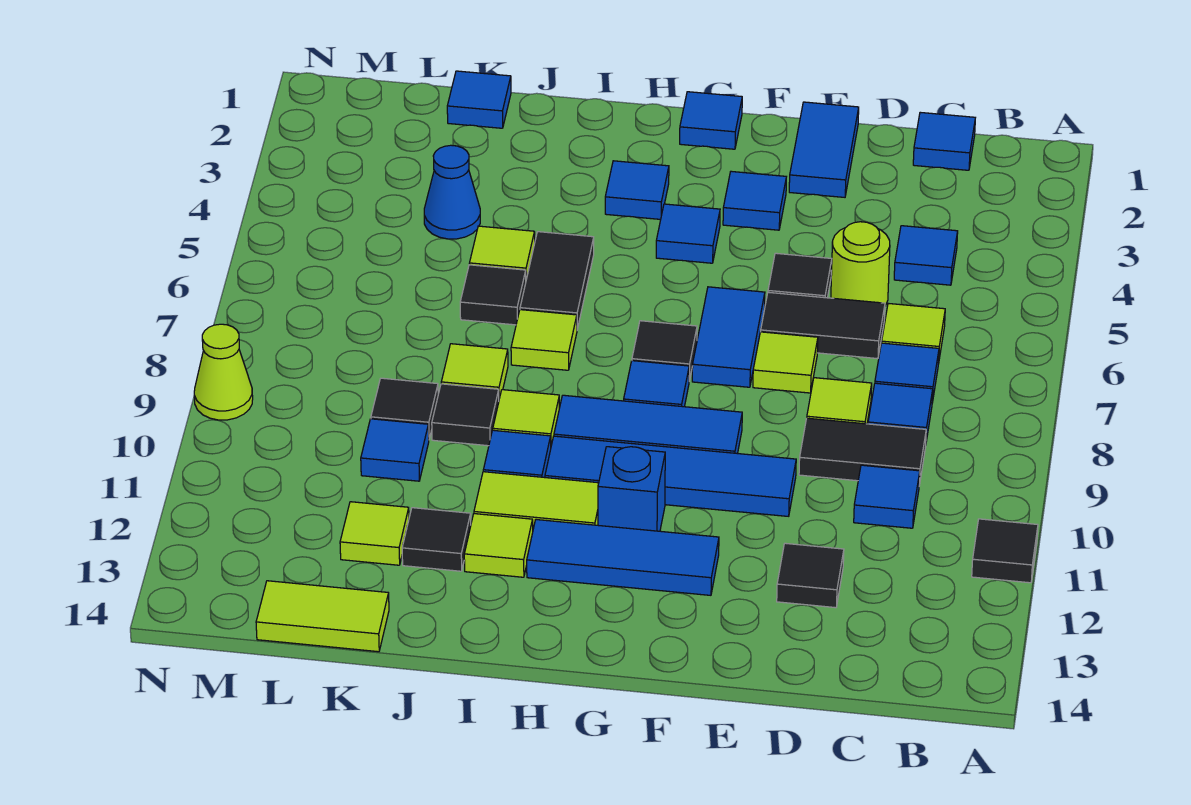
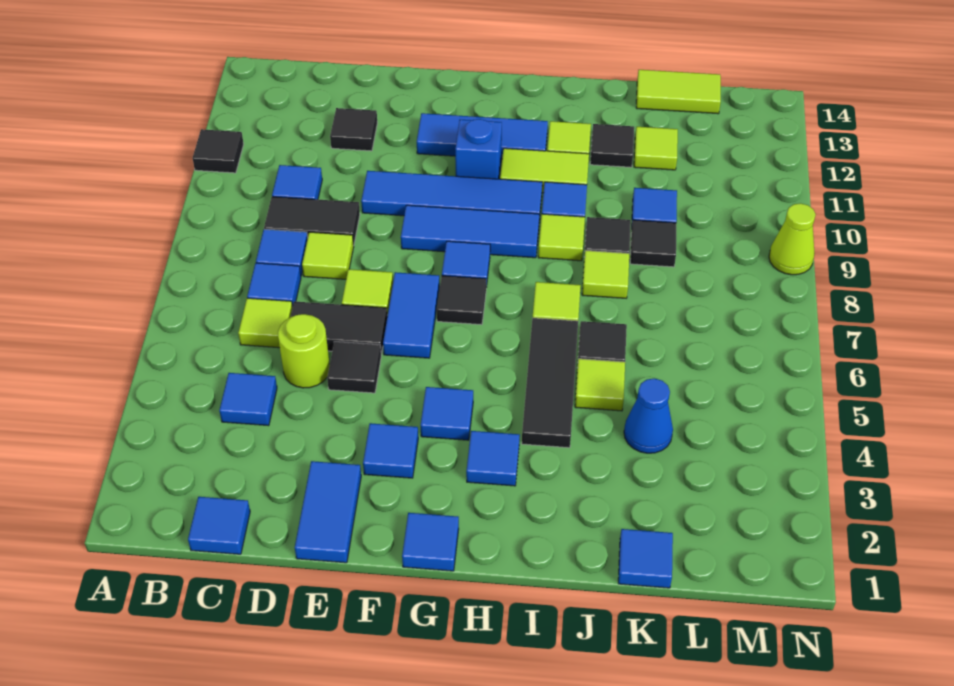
black 1x2 tile [520,232,594,329] -> black 1x3 tile [522,318,578,448]

